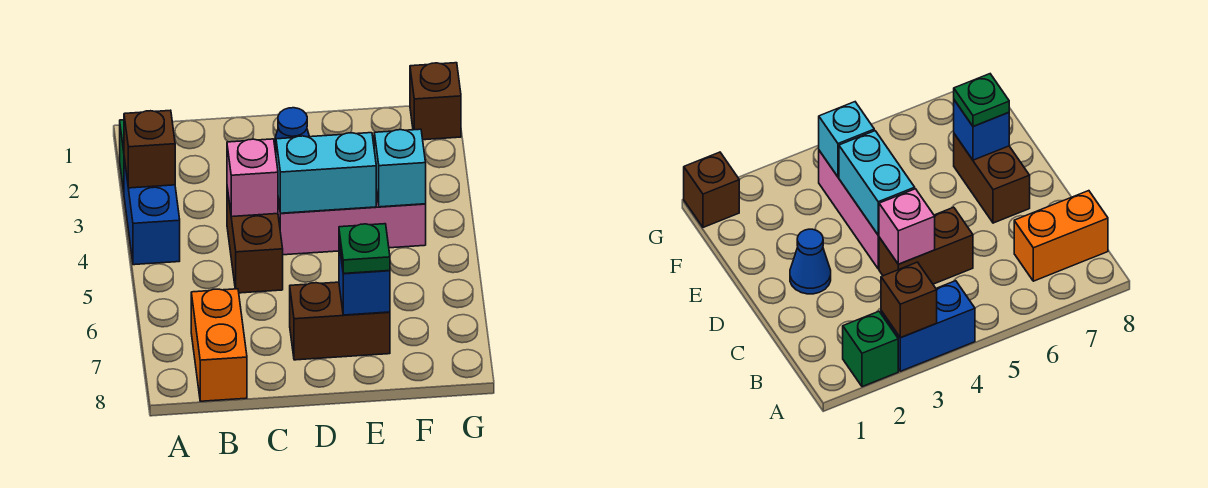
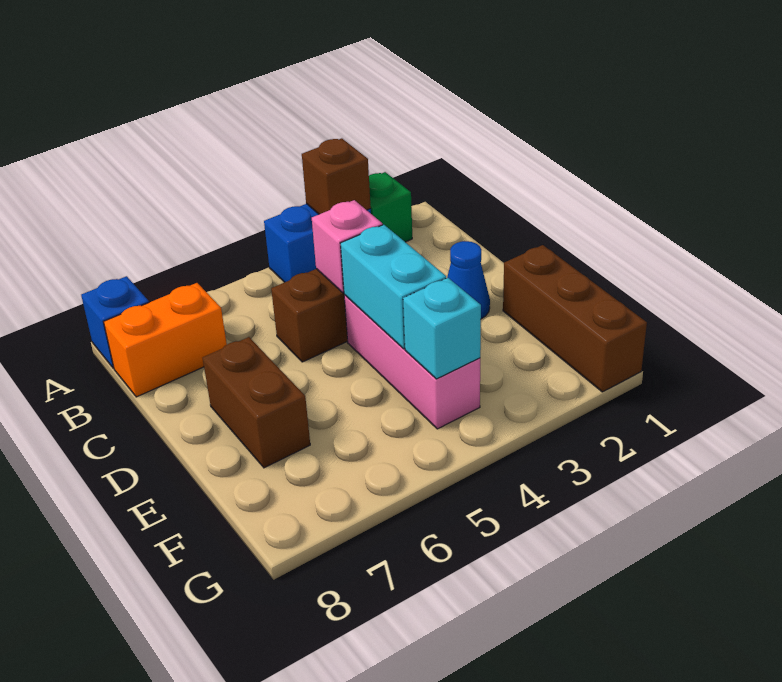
blue 1x1 brick [339,245,390,315] -> blue 1x1 brick moved to [81,276,149,368]
green 1x1 plate [339,224,390,274] -> none
brown 1x1 brick [410,63,461,140] -> brown 1x3 brick [503,245,647,392]

